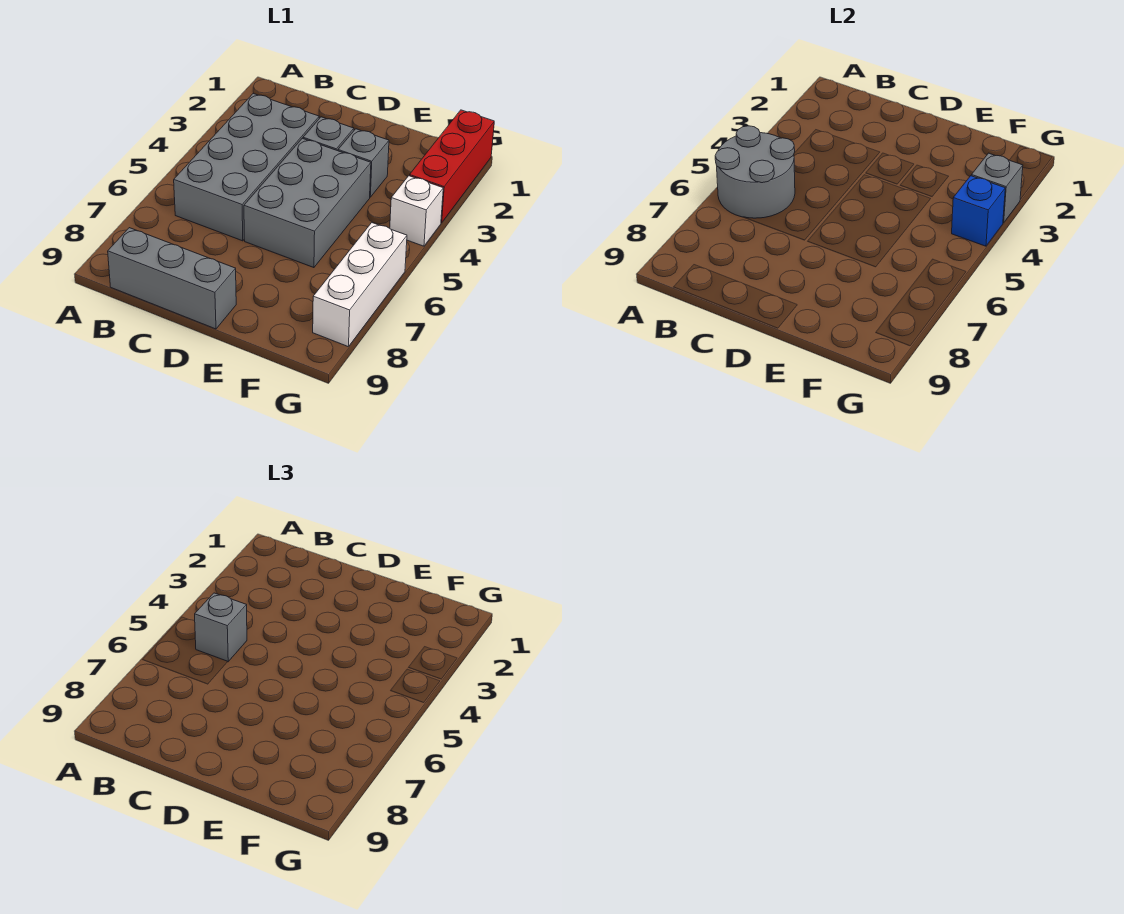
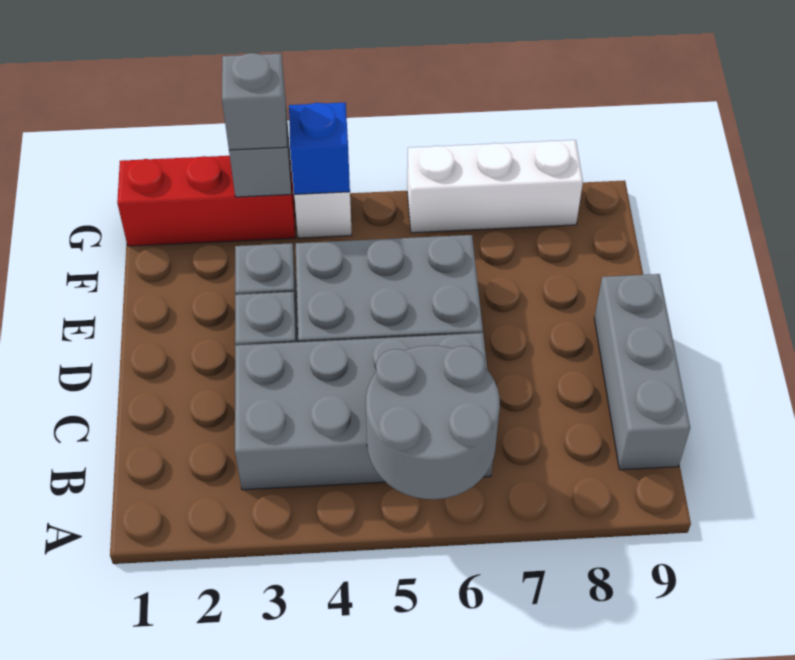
grey 1x1 brick [195,593,247,662] -> grey 1x1 brick moved to [222,53,287,150]

